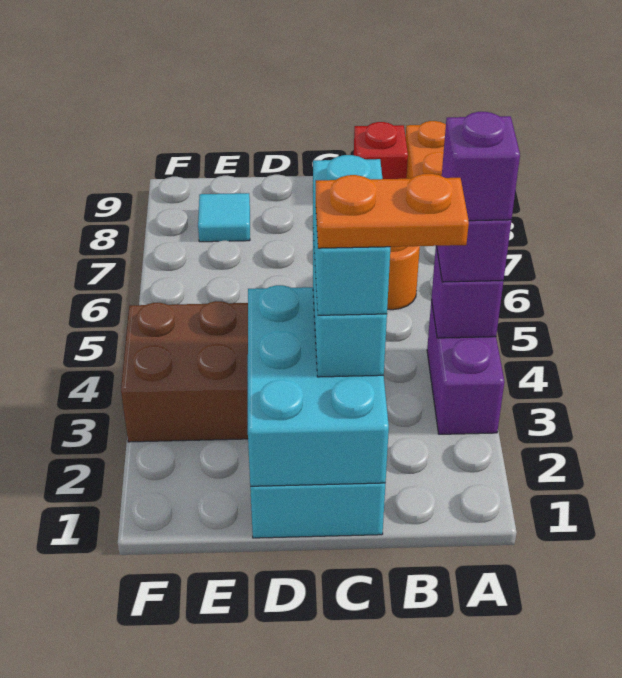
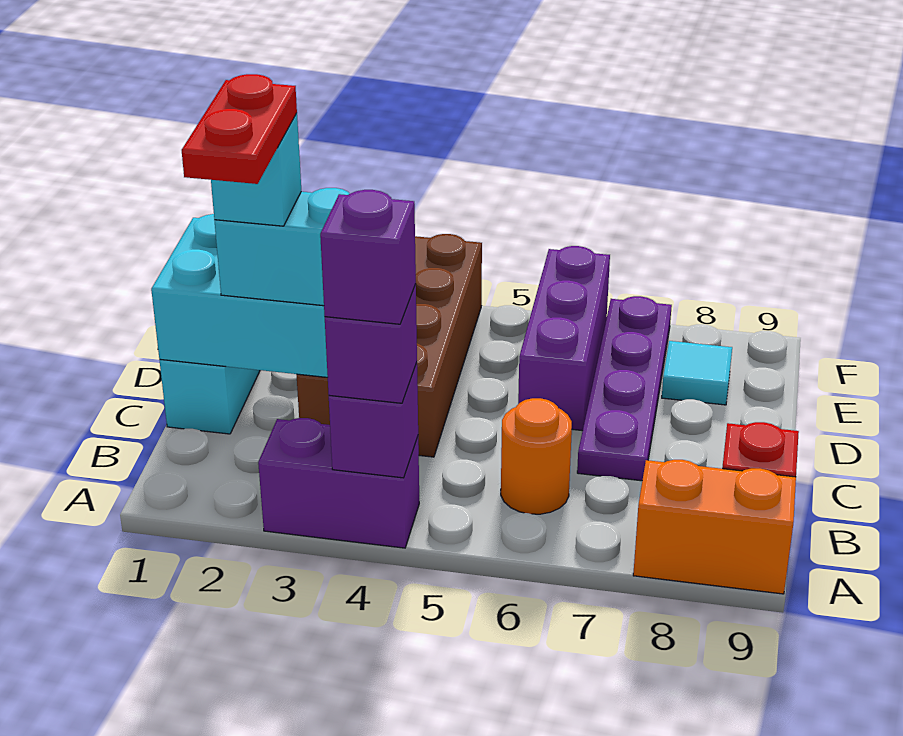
orange 1x2 plate [316,174,469,248] -> red 1x2 plate [182,74,297,184]
cyan 1x2 brick [313,155,390,315] -> cyan 1x1 brick [211,113,301,226]
none -> purple 1x4 plate [577,296,672,481]
none -> purple 1x3 brick [518,246,610,431]

